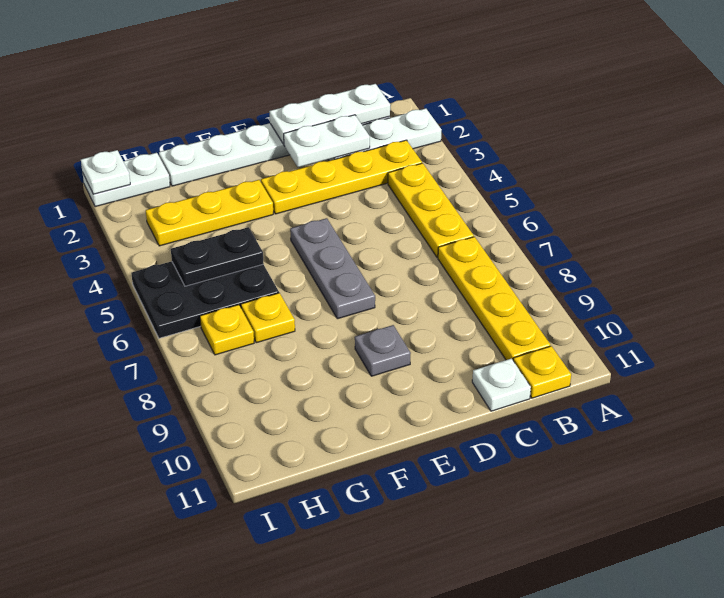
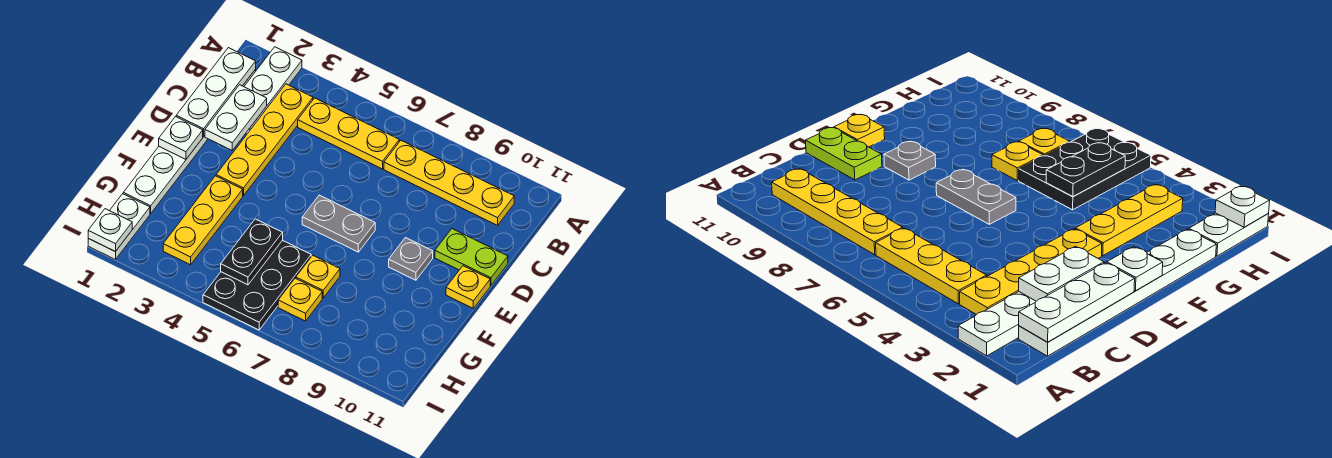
yellow 1x1 plate [513,346,571,398] -> yellow 1x1 plate moved to [446,266,490,308]
white 1x1 plate [472,358,531,411] -> white 1x1 plate moved to [159,117,203,159]
none -> lime 1x2 plate [435,229,508,285]
grey 1x3 plate [290,218,375,319] -> grey 1x2 plate [302,195,375,252]

